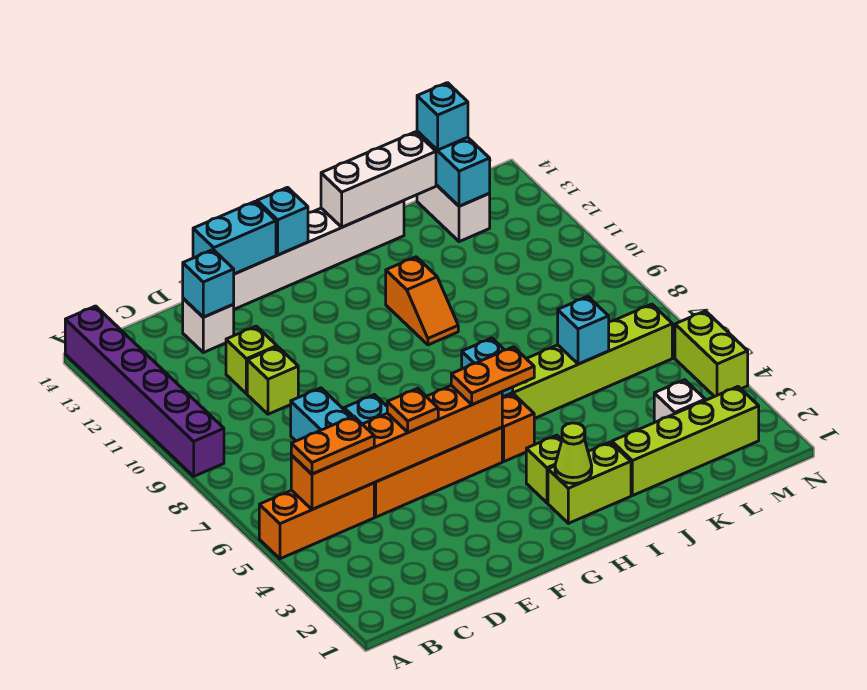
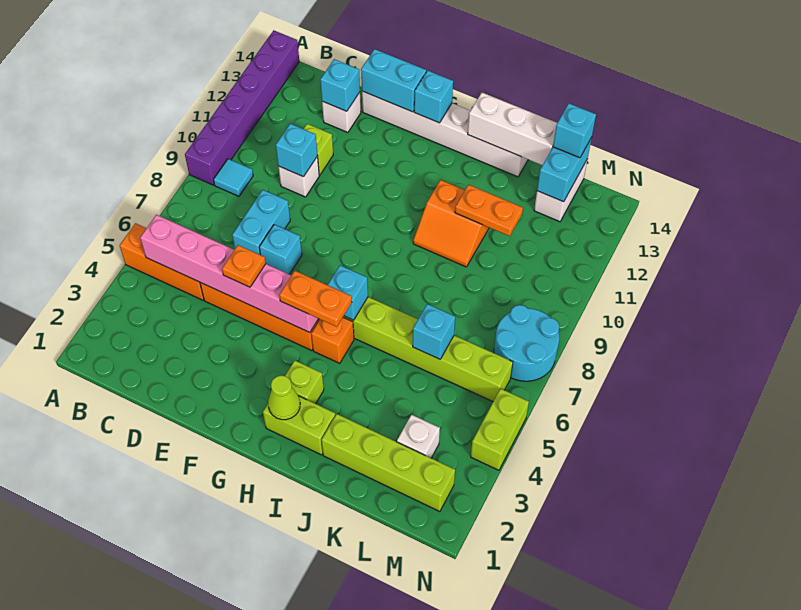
orange 1x6 brick [291,386,502,509] -> pink 1x6 brick [140,215,318,333]
orange 1x2 plate [291,416,374,474] -> orange 1x2 plate moved to [455,185,523,236]
none -> cyan 1x1 tile [213,159,253,196]
lime 1x1 brick [247,347,298,414] -> white 1x1 brick [278,156,319,197]
none -> cyan 1x1 brick [276,124,318,177]
orange 1x2 slope [386,257,458,345] -> orange 2x2 slope [413,180,489,267]
none -> cyan 2x2 round brick [494,305,559,381]

